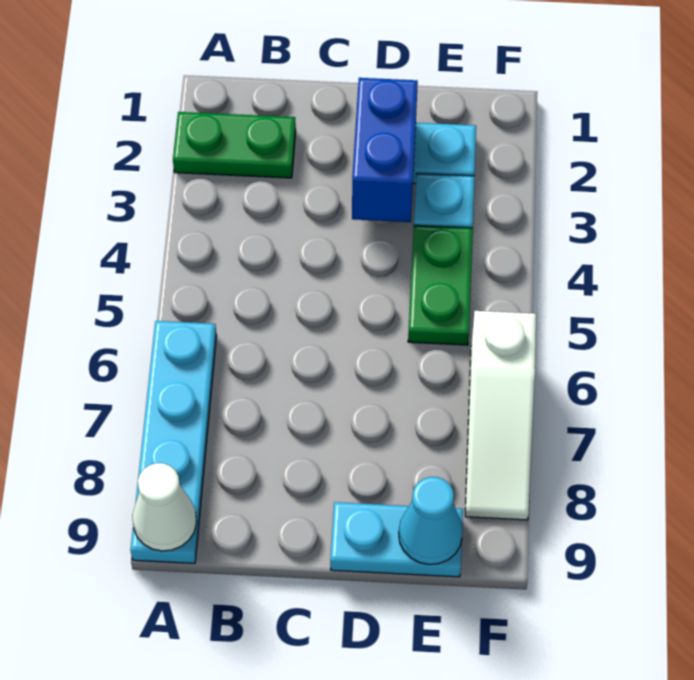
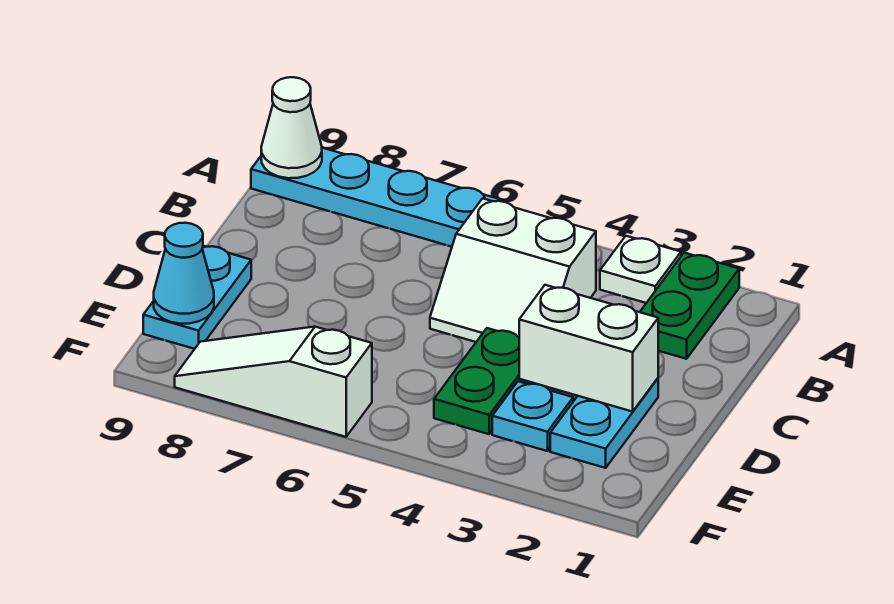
none -> white 1x1 plate [600,236,681,303]
none -> white 2x2 slope [430,198,596,342]
blue 1x2 brick [352,78,418,222] -> white 1x2 brick [519,285,658,412]
green 1x2 plate [408,225,473,345] -> green 1x2 plate turned to [434,328,528,434]

